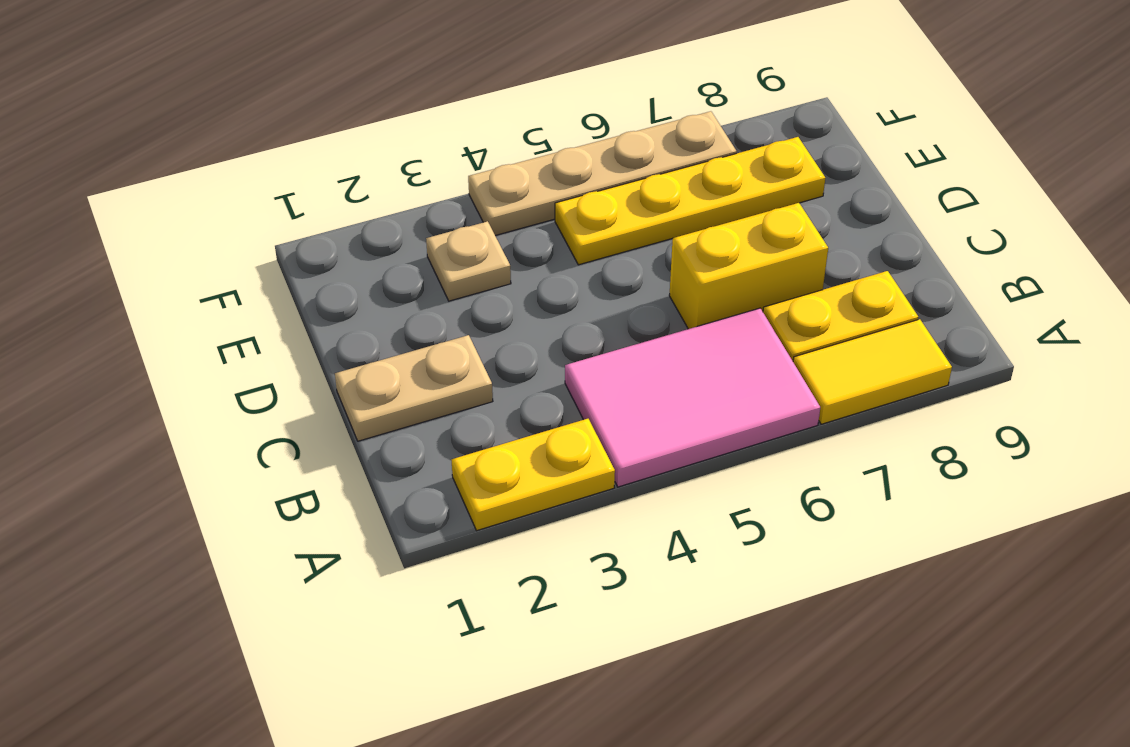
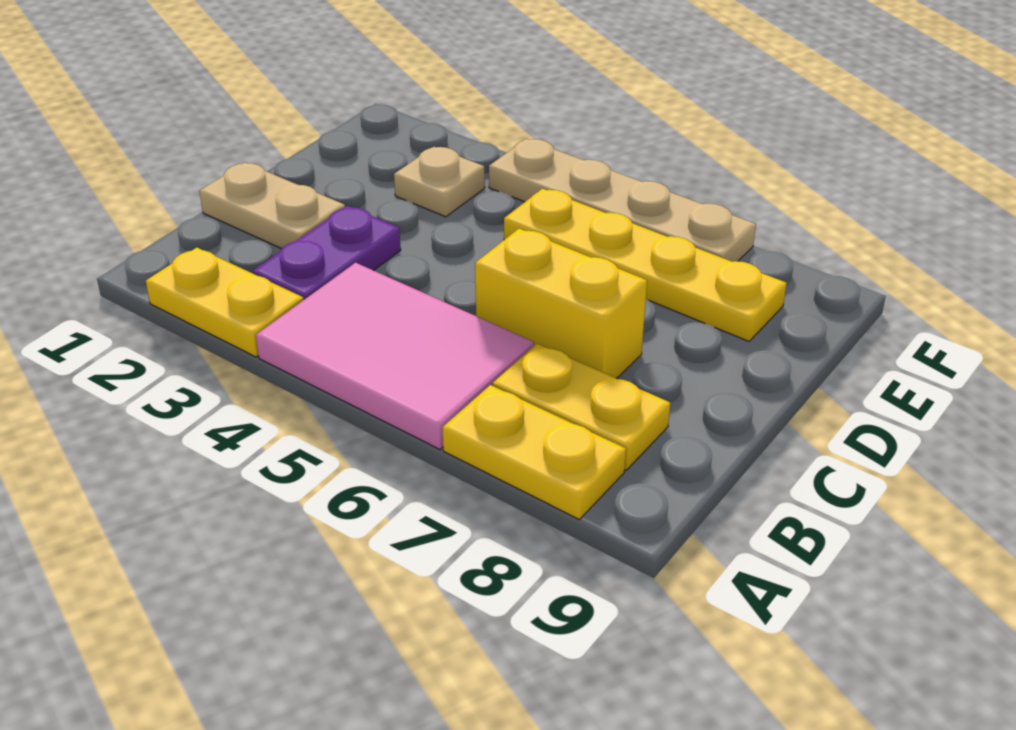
yellow 1x2 tile [793,319,952,424] -> yellow 1x2 plate [442,385,626,519]
none -> purple 1x2 plate [253,206,401,300]

